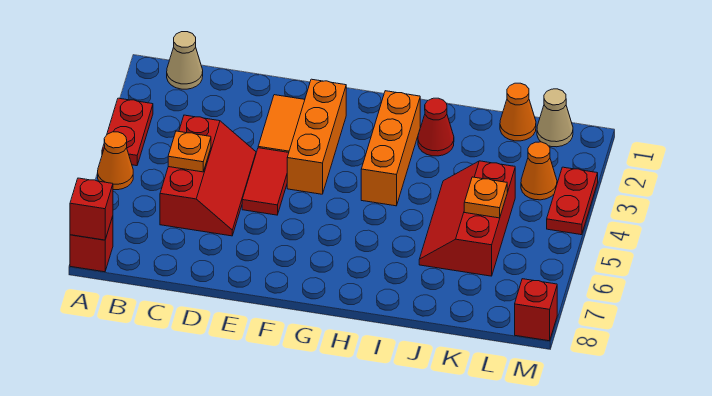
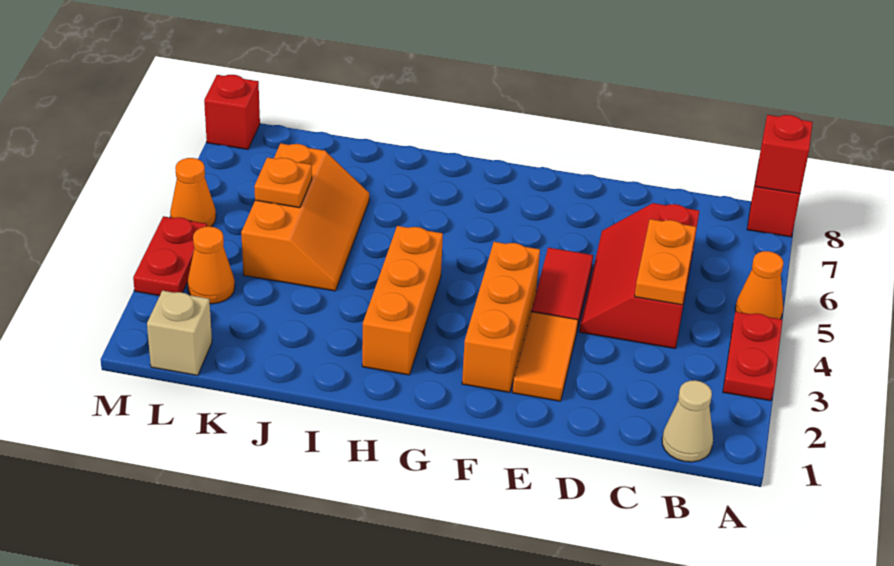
orange 1x1 plate [168,131,211,172] -> orange 1x2 plate [635,219,696,305]
red 1x1 cone [418,98,454,156] -> none
red 2x3 slope [419,161,515,276] -> orange 2x3 slope [241,143,369,291]
orange 1x1 cone [500,83,536,141] -> orange 1x1 cone moved to [170,158,216,227]
tan 1x1 cone [537,89,573,147] -> tan 1x1 brick [147,291,212,375]

